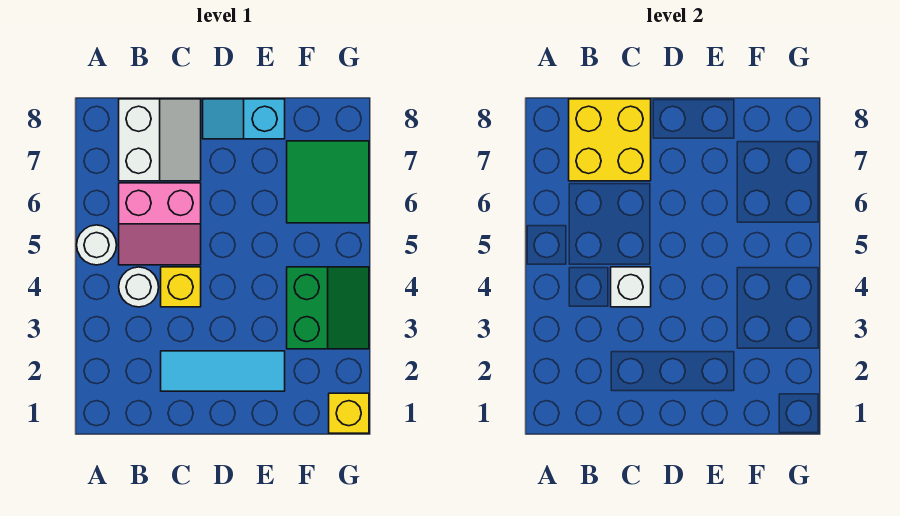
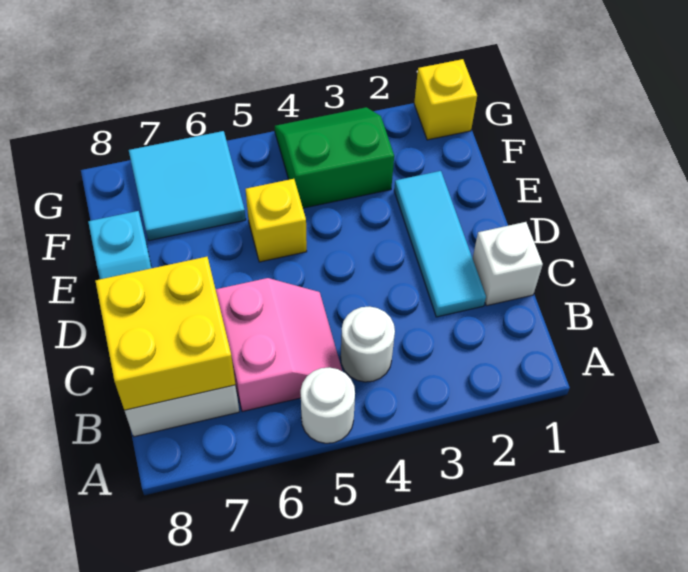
yellow 1x1 brick [161,267,201,307] -> yellow 1x1 brick moved to [246,179,307,262]
white 1x1 brick [611,267,651,307] -> white 1x1 brick moved to [473,222,543,306]
green 2x2 tile [287,141,369,223] -> cyan 2x2 tile [129,131,246,241]

